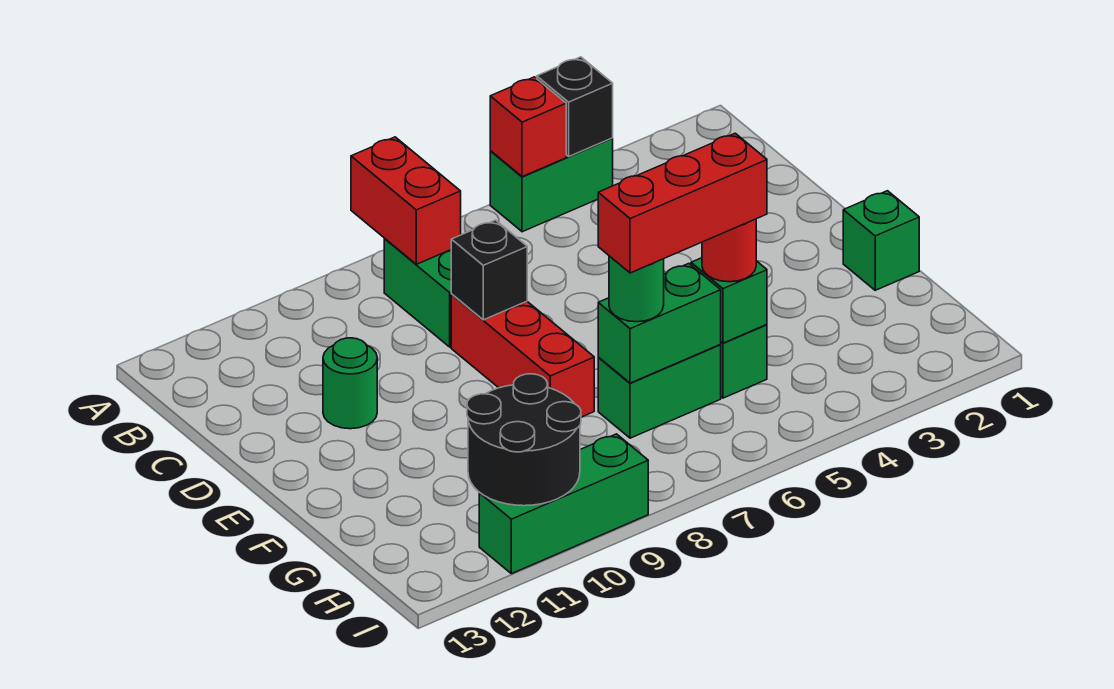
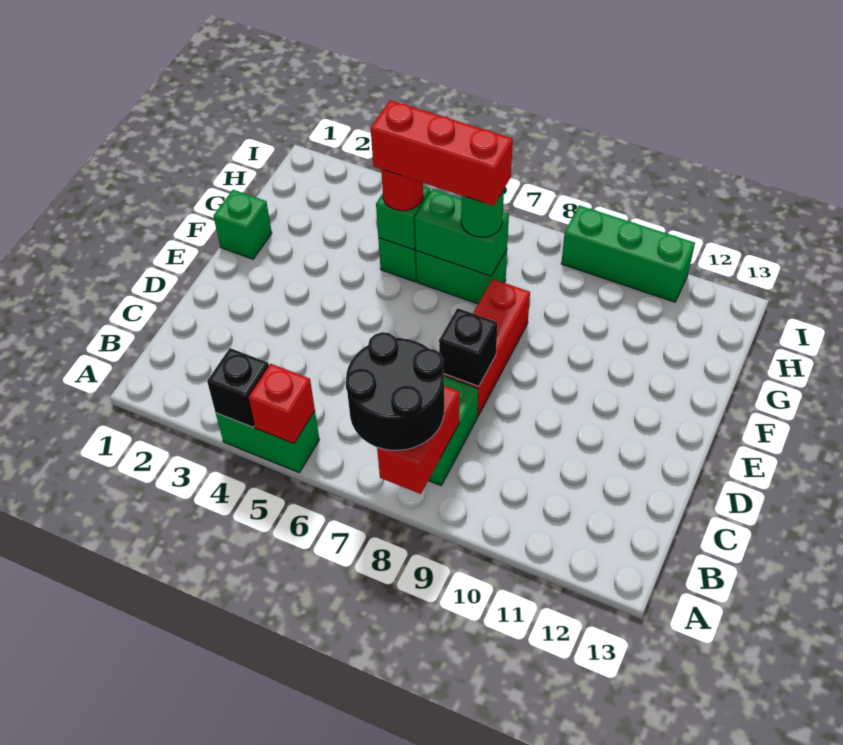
green 1x1 round brick [323,338,377,429] -> none
black 2x2 round brick [467,374,581,506] -> black 2x2 round brick moved to [345,332,444,450]

